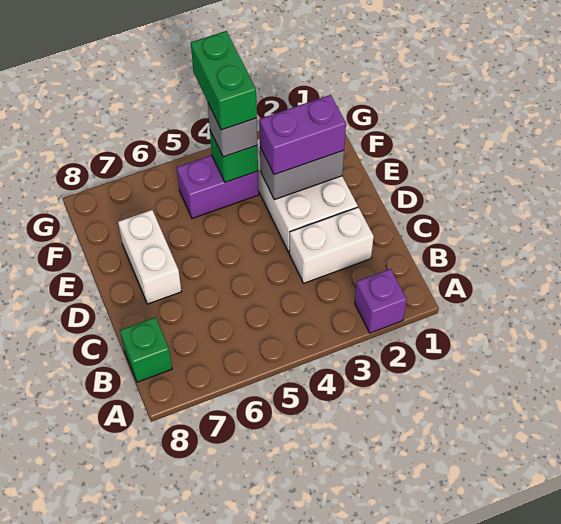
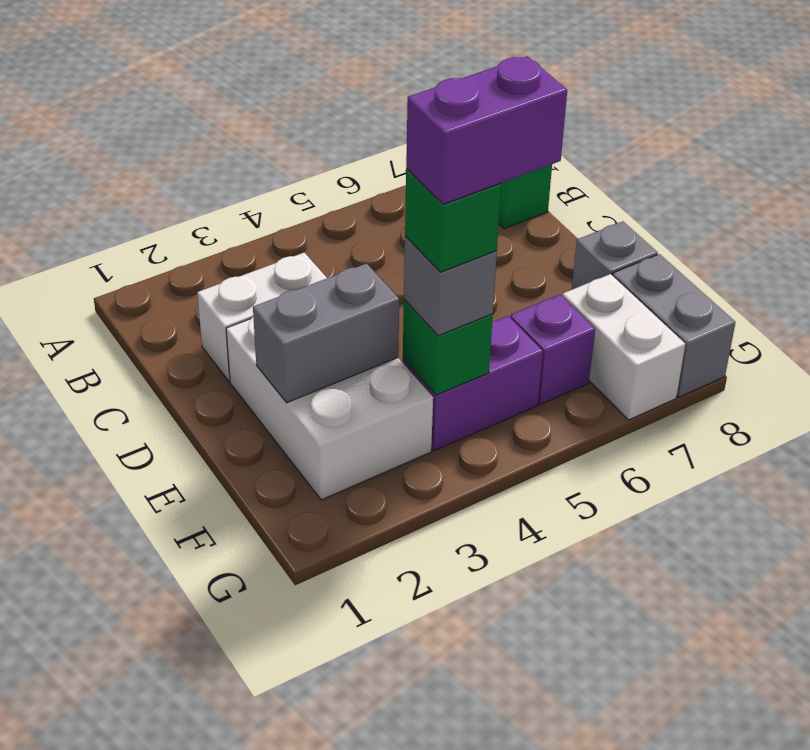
purple 1x1 brick [355,269,407,333] -> purple 1x1 brick moved to [511,295,595,404]
white 1x2 brick [118,210,181,304] -> white 1x2 brick moved to [562,274,685,420]
purple 1x2 brick [259,95,346,175] -> purple 1x2 brick moved to [406,56,567,205]
none -> grey 1x1 brick [572,221,658,289]
green 1x2 brick [191,31,257,130] -> green 1x1 brick [405,169,501,272]
none -> grey 1x2 brick [613,254,736,397]

